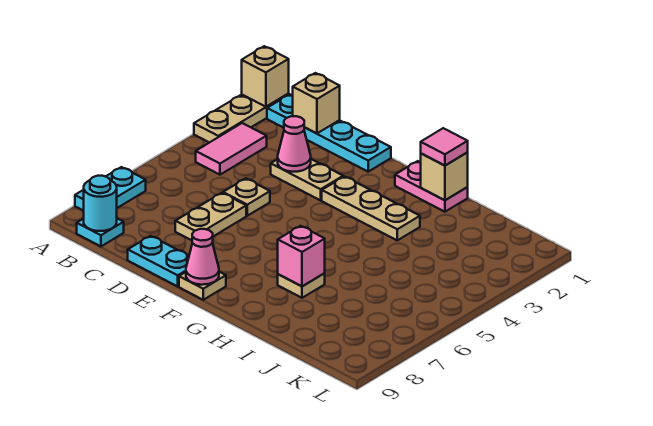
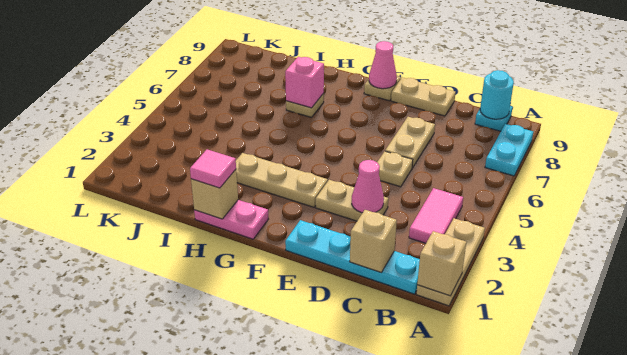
cyan 1x2 plate [128,236,189,286] -> tan 1x2 plate [391,78,456,116]

